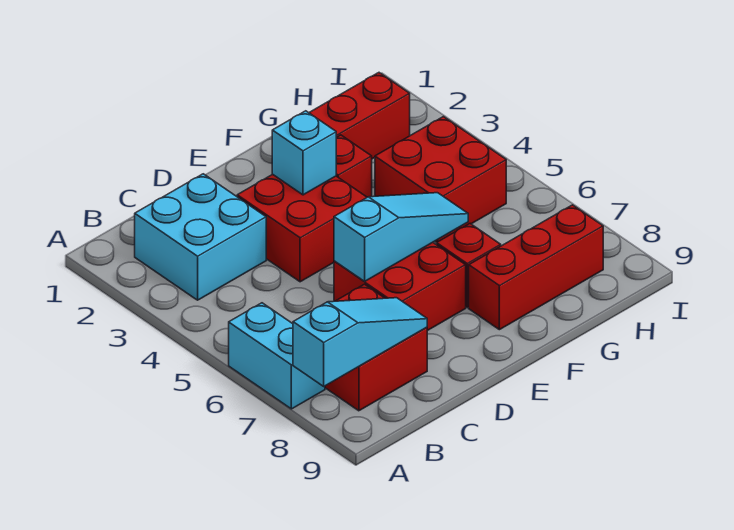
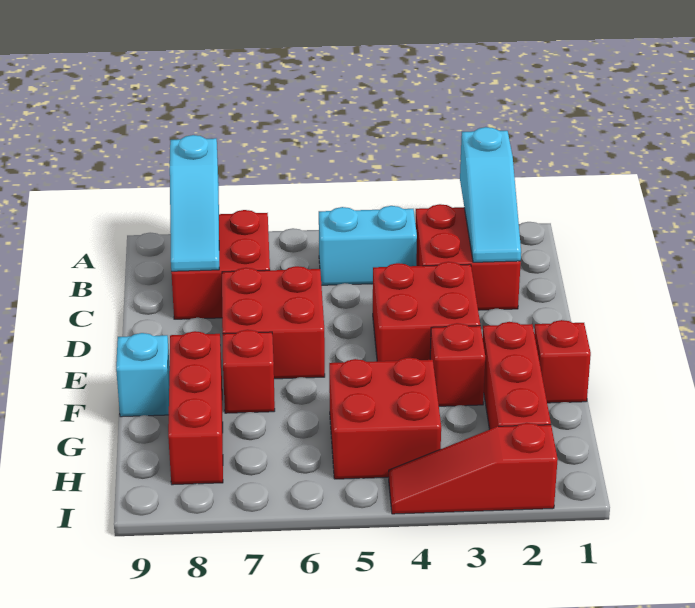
cyan 1x2 brick [229,303,325,409] -> cyan 1x2 brick moved to [319,206,417,285]
cyan 2x2 brick [135,174,266,300] -> red 2x2 brick [415,204,521,310]
cyan 1x3 slope [334,193,468,282] -> cyan 1x3 slope moved to [460,127,521,262]
cyan 1x1 brick [272,111,336,195] -> cyan 1x1 brick moved to [116,333,170,417]
none -> red 1x1 brick [534,320,591,403]
none -> red 1x3 slope [389,423,558,514]

